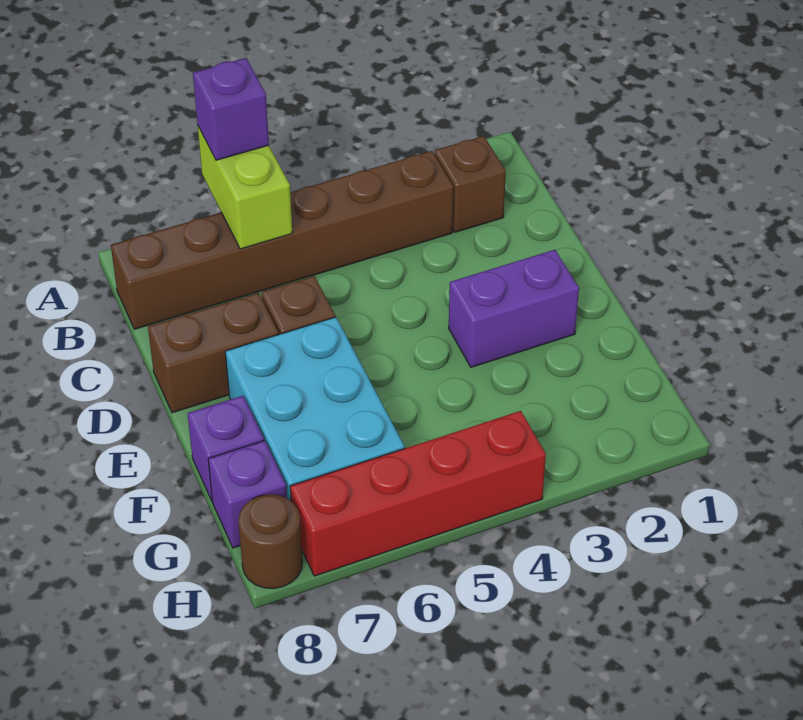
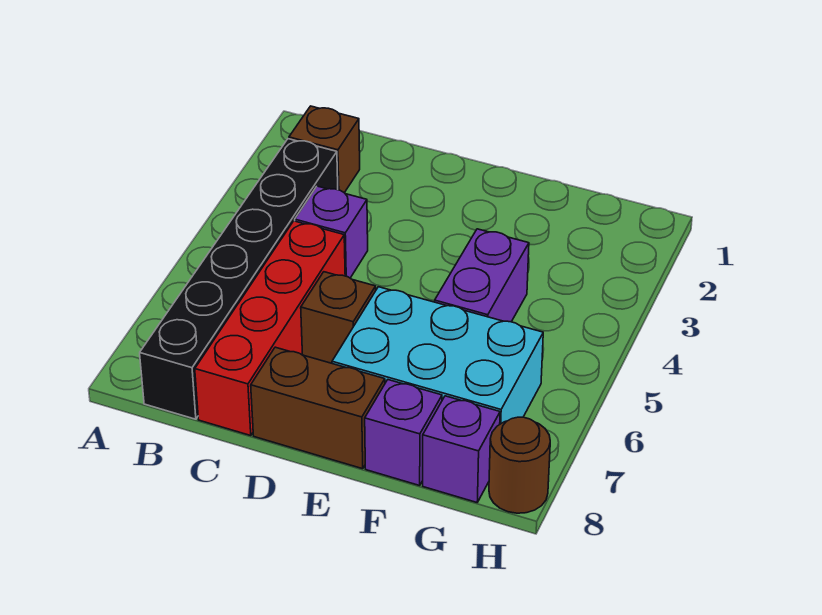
lime 1x2 brick [198,126,292,249] -> none
purple 1x1 brick [193,58,269,160] -> purple 1x1 brick moved to [295,186,368,278]
brown 1x6 brick [111,151,453,329] -> black 1x6 brick [140,139,338,419]
brown 1x2 brick [148,293,279,413] -> brown 1x2 brick turned to [251,347,385,469]
purple 1x2 brick [449,250,579,367] -> purple 1x2 brick moved to [435,229,529,322]
red 1x4 brick [290,411,546,576] -> red 1x4 brick moved to [195,221,345,436]

